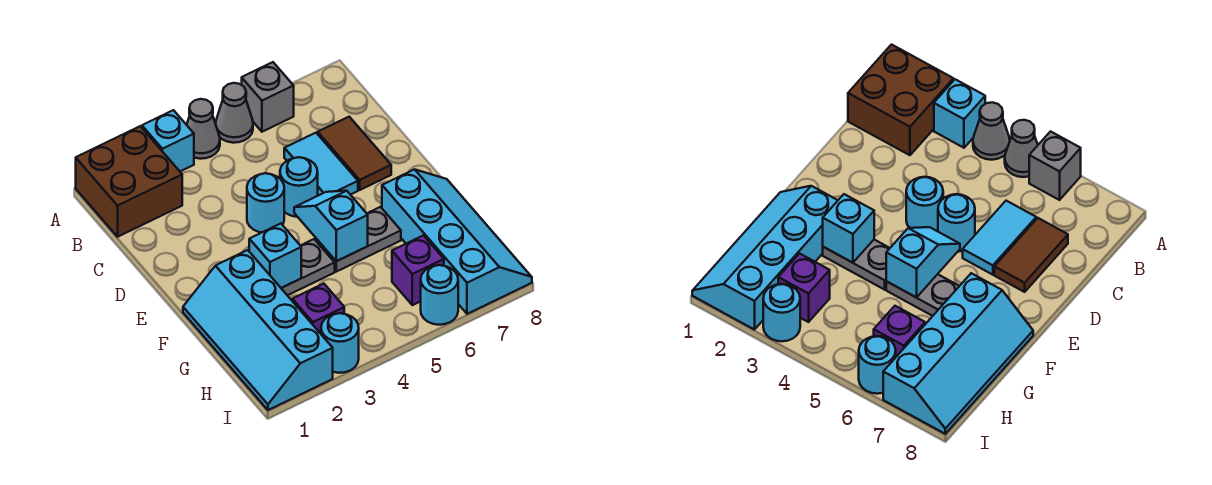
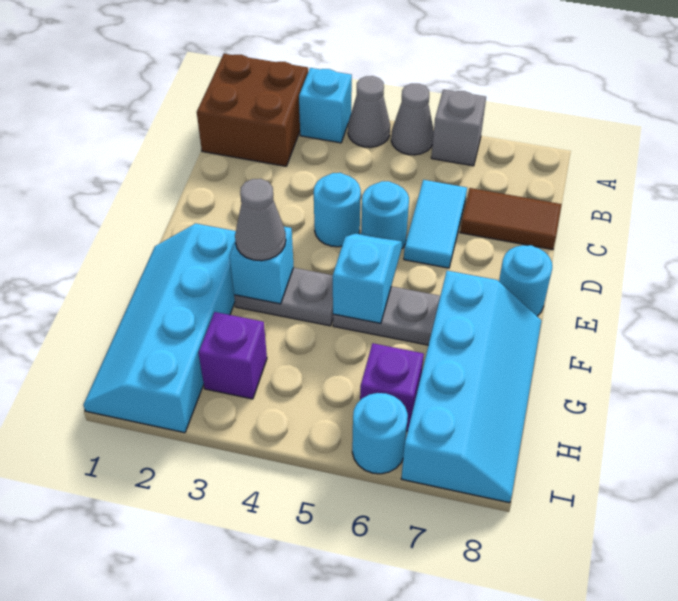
brown 1x2 tile [318,117,391,190] -> brown 1x2 tile turned to [460,188,562,250]
none -> grey 1x1 cone [235,179,286,261]
cyan 1x1 round brick [321,313,359,373] -> cyan 1x1 round brick moved to [499,245,552,316]

